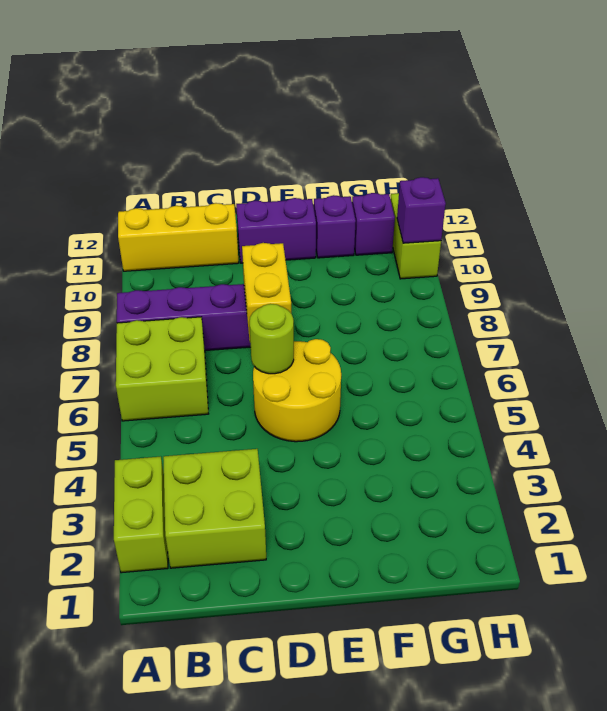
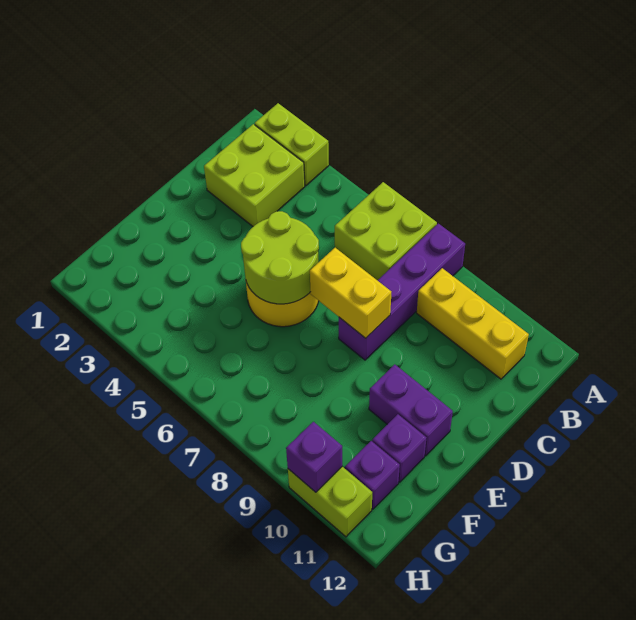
yellow 1x3 brick [118,203,239,271] -> yellow 1x3 brick turned to [417,268,529,379]
lime 1x1 round brick [250,304,294,374] -> lime 2x2 round brick [241,211,319,304]
purple 1x2 brick [236,198,316,263] -> purple 1x2 brick turned to [369,364,453,456]

